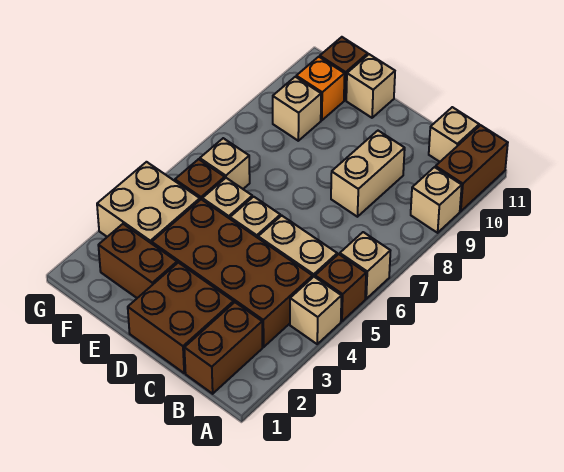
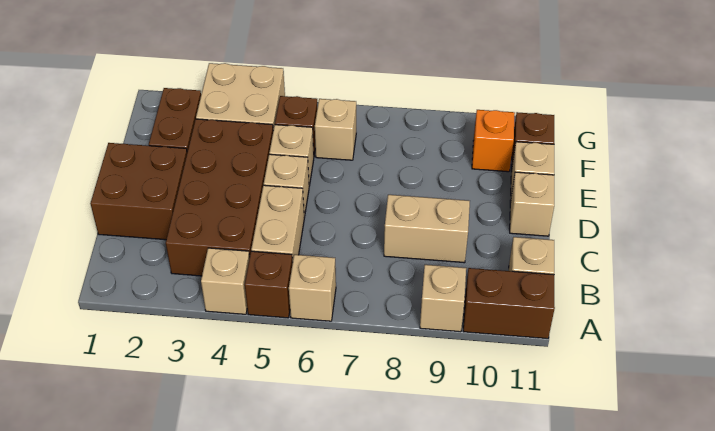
brown 1x2 brick [184,302,262,394] -> none
tan 1x1 brick [273,77,321,141] -> tan 1x1 brick moved to [510,172,554,236]

